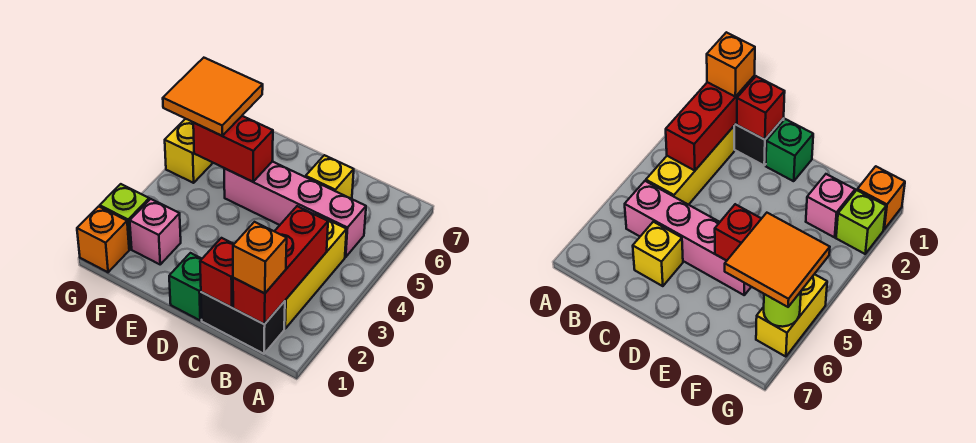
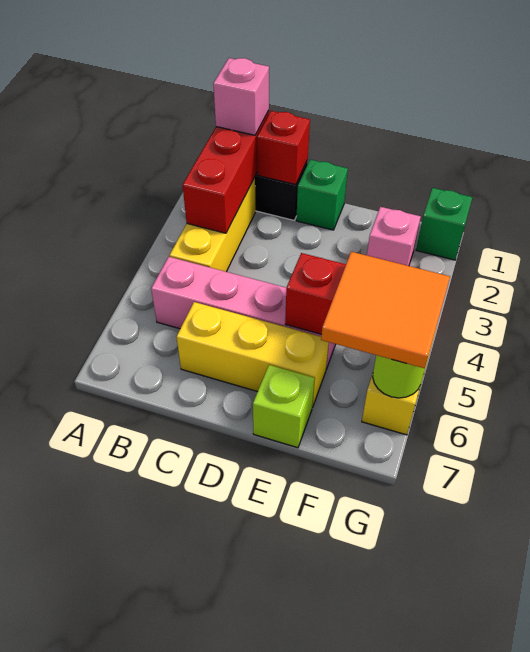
orange 1x1 brick [233,222,287,293] -> pink 1x1 brick [213,58,269,135]
yellow 1x1 brick [306,155,354,199] -> yellow 1x3 brick [177,302,329,407]
orange 1x1 brick [77,206,129,272] -> green 1x1 brick [416,188,473,260]
lime 1x1 brick [100,184,149,249] -> lime 1x1 brick moved to [253,365,315,448]

